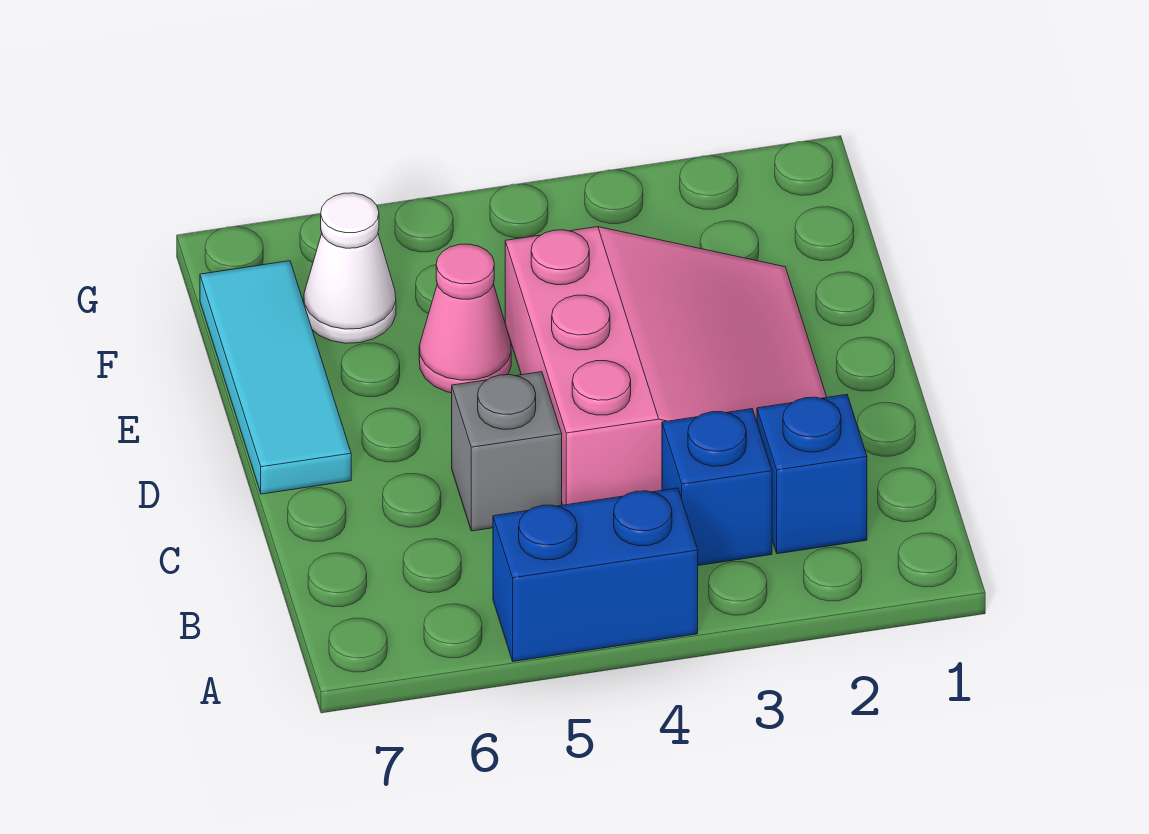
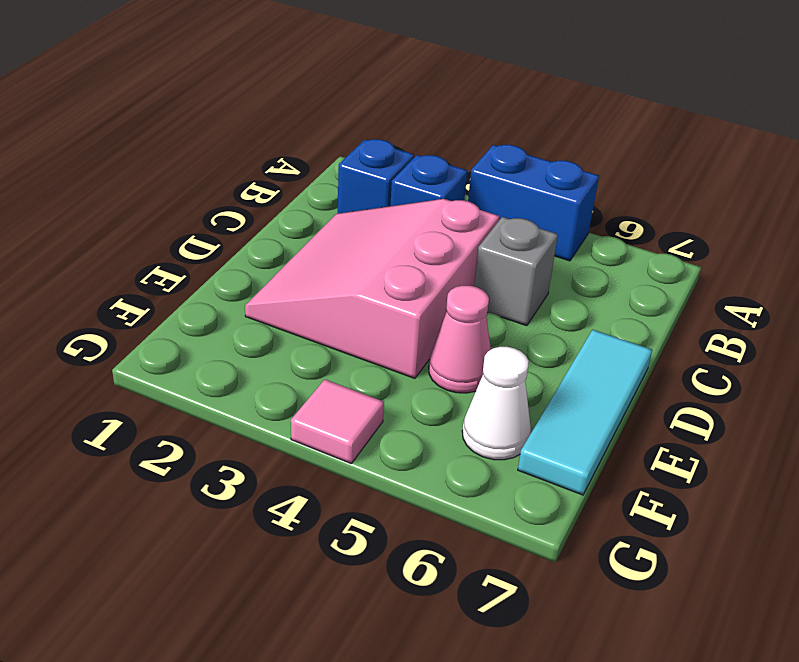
none -> pink 1x1 tile [291,379,384,463]

